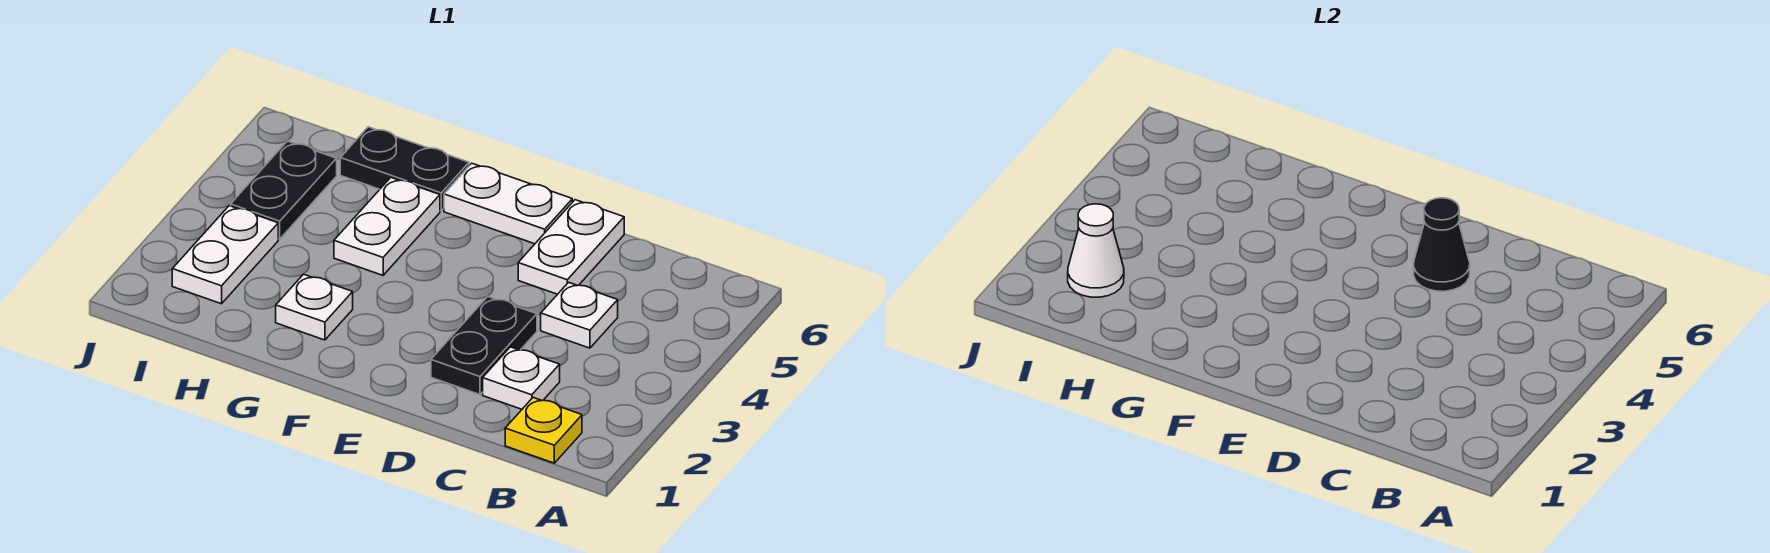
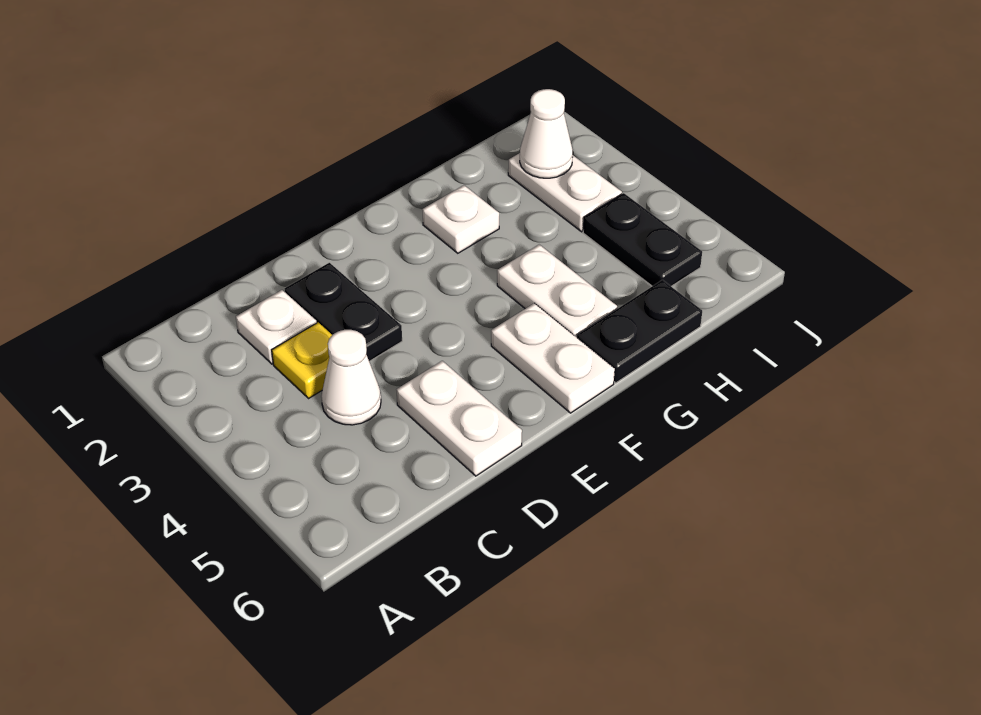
yellow 1x1 plate [505,398,582,463] -> yellow 1x1 plate moved to [272,323,332,398]
white 1x1 plate [541,282,618,348] -> white 1x1 cone [321,330,381,425]
black 1x1 cone [1414,198,1470,291] -> none
white 1x2 plate [444,163,572,244] -> white 1x2 plate turned to [491,303,615,413]

